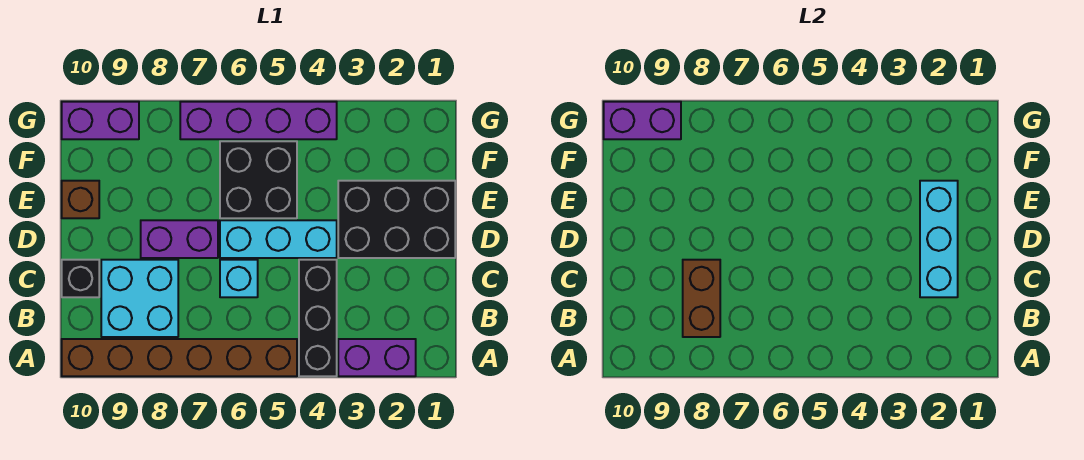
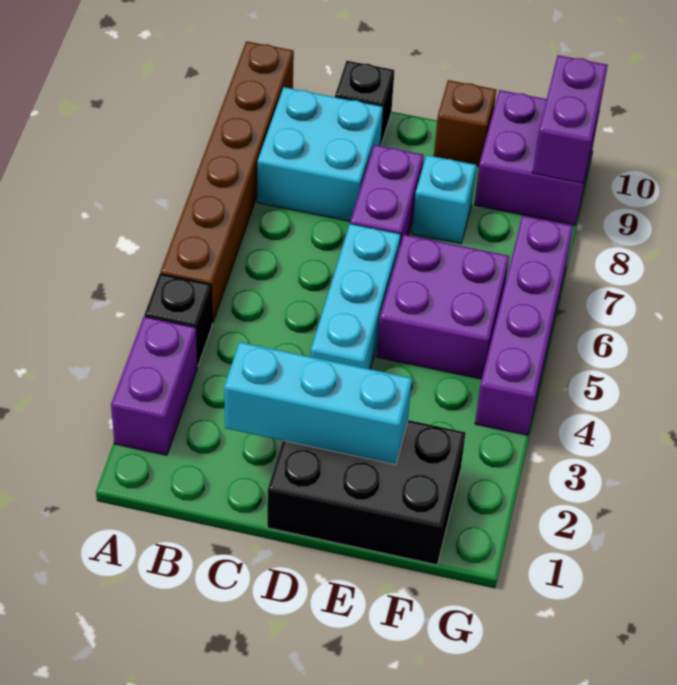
black 1x3 brick [299,260,337,376] -> black 1x1 brick [144,274,212,366]
brown 1x2 brick [683,260,720,337] -> none
cyan 1x1 brick [220,260,258,297] -> cyan 1x1 brick moved to [412,155,476,244]
black 2x3 brick [338,181,455,258] -> black 2x3 brick turned to [267,420,466,565]
black 2x2 brick [220,141,297,218] -> purple 2x2 brick [377,235,509,379]
purple 1x2 brick [62,102,139,139] -> purple 2x2 brick [474,90,599,225]

